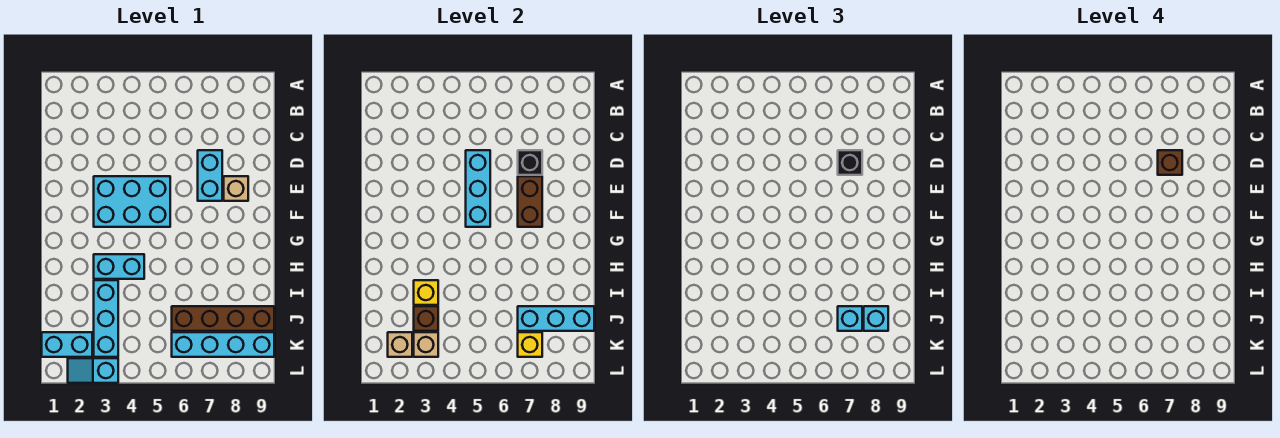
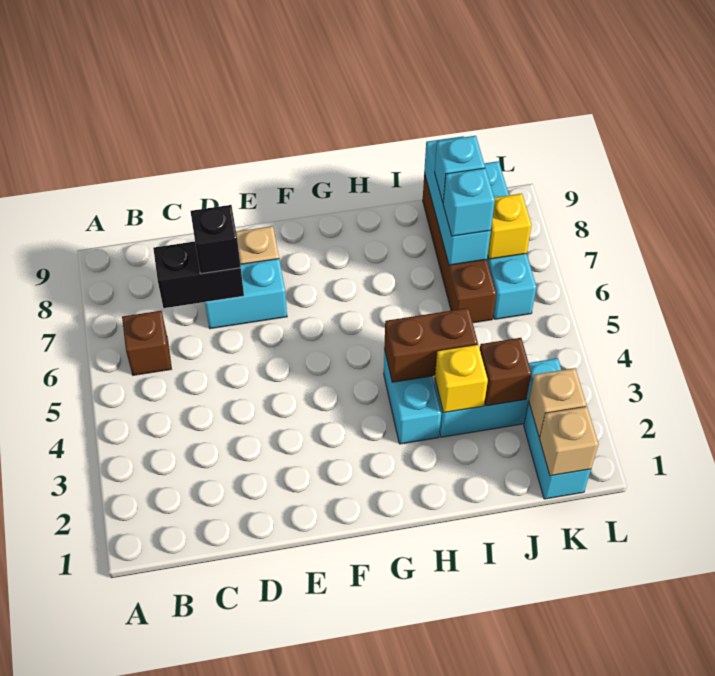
cyan 1x3 brick [466,150,490,227] -> none
black 1x1 brick [518,150,542,175] -> black 1x2 brick [153,242,244,308]
brown 1x1 brick [1158,150,1182,175] -> brown 1x1 brick moved to [122,311,171,375]
cyan 2x3 brick [94,176,170,227] -> none
brown 1x2 brick [518,176,542,227] -> brown 1x2 brick moved to [384,308,478,382]
tan 1x1 brick [414,332,438,357] -> tan 1x1 brick moved to [539,407,599,476]
cyan 1x2 slope [68,358,118,383] -> none

